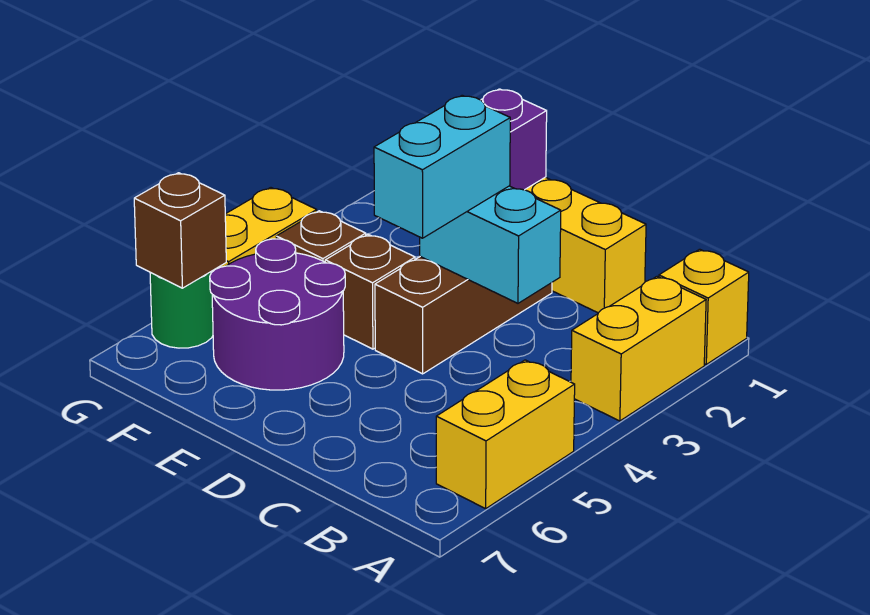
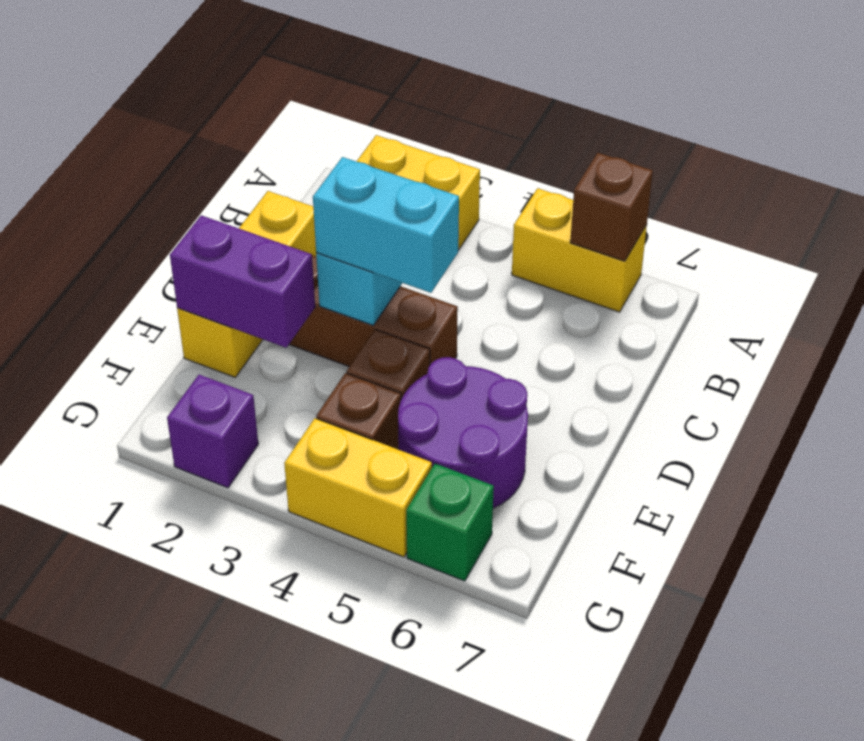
yellow 1x1 brick [659,249,749,364] -> none
none -> purple 1x1 brick [167,375,258,488]
green 1x1 round brick [150,271,213,348] -> green 1x1 brick [406,464,494,581]
brown 1x1 brick [134,173,226,288] -> brown 1x1 brick moved to [570,153,653,261]

